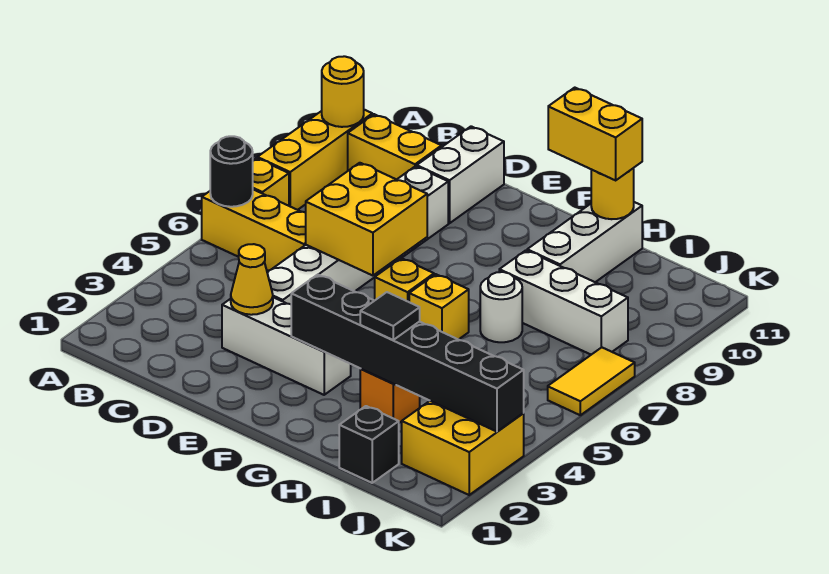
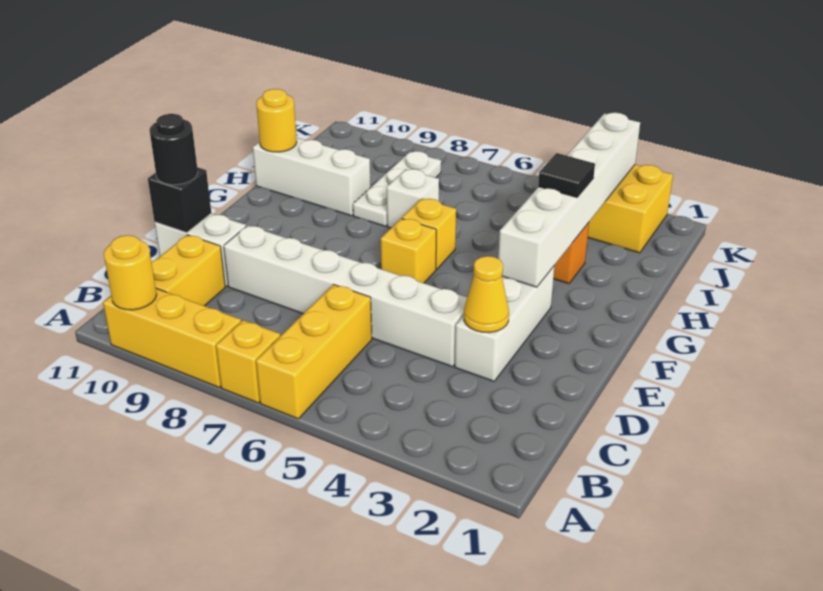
black 1x1 round brick [210,136,253,207] -> black 1x1 round brick moved to [150,114,198,185]
yellow 2x2 brick [306,163,427,276] -> none
black 1x6 brick [291,275,524,432] -> white 1x6 brick [498,113,640,287]
yellow 1x2 brick [548,88,642,180] -> none
white 1x1 round brick [480,272,522,342] -> white 1x1 brick [387,169,439,228]
white 1x3 brick [499,250,628,355] -> white 1x3 plate [353,151,441,226]
black 1x1 brick [339,406,399,483] -> black 1x1 brick moved to [148,167,211,232]
yellow 1x2 tile [548,347,635,415] -> none

